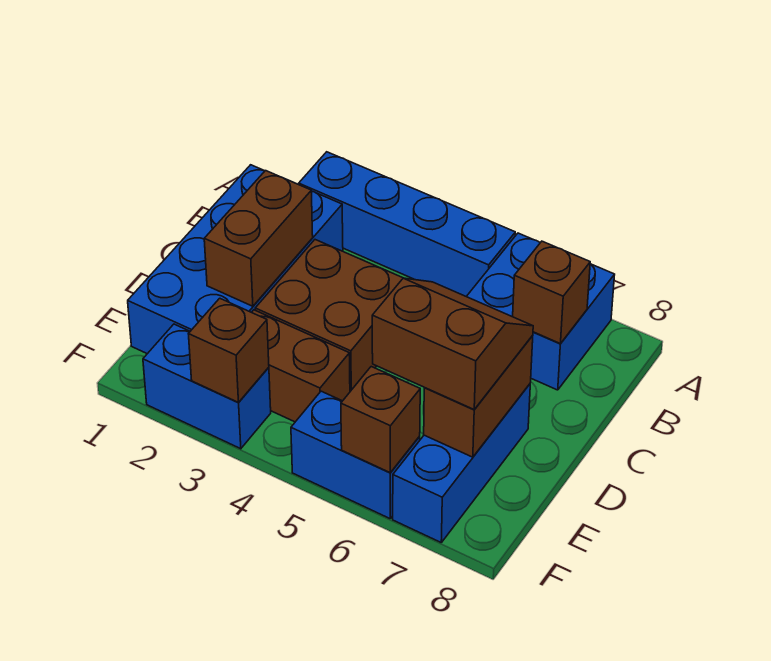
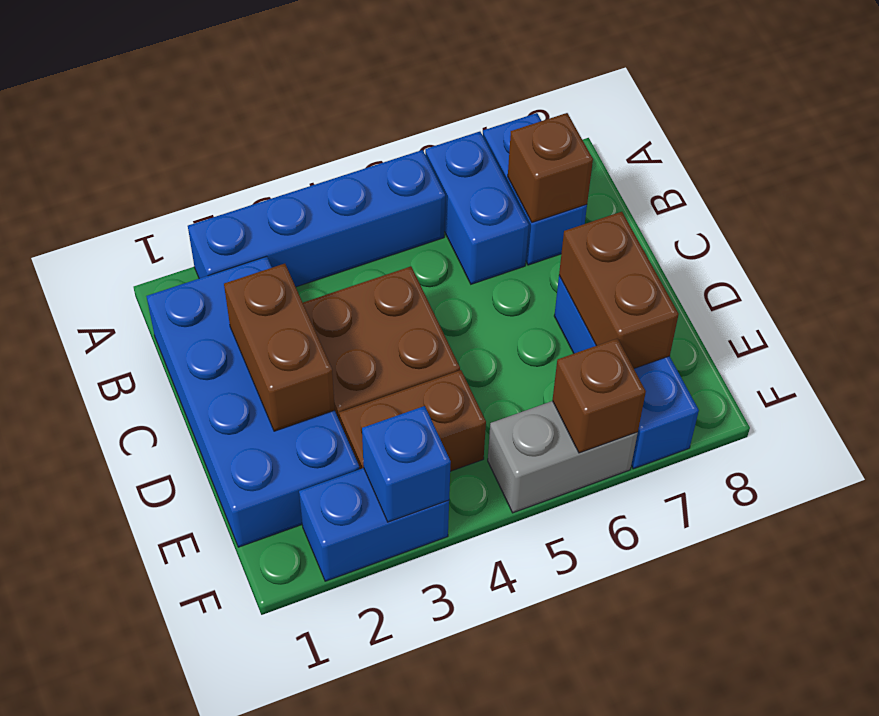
brown 2x2 slope [372,278,533,409] -> none
brown 1x1 brick [189,298,269,402] -> blue 1x1 brick [362,406,451,522]
blue 1x2 brick [291,391,420,519] -> grey 1x2 brick [488,401,638,513]

